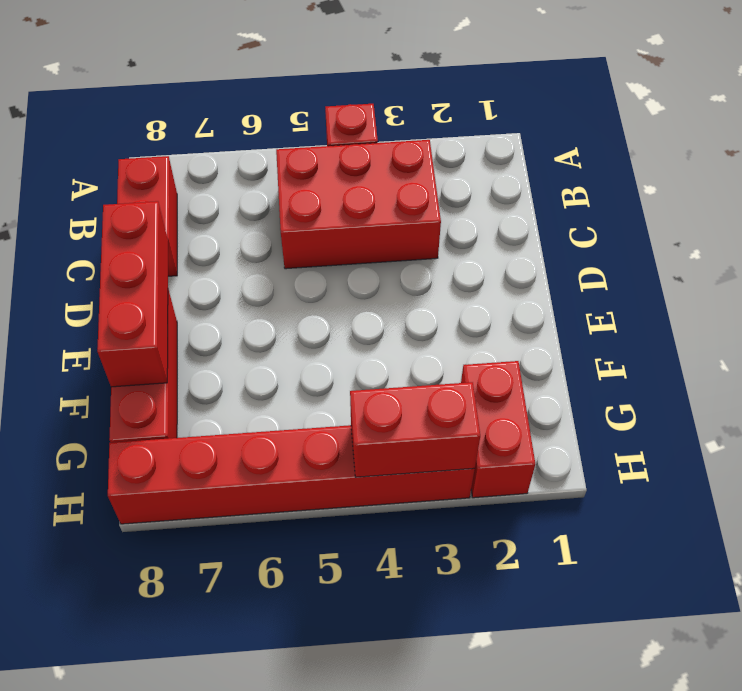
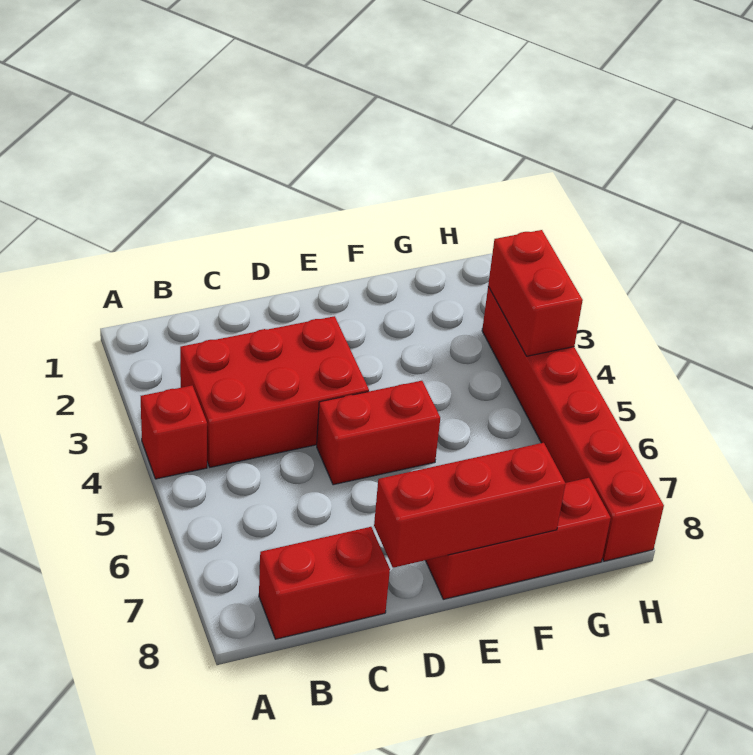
red 2x3 brick [276,140,441,269] -> red 2x3 brick turned to [180,316,369,467]
red 1x2 brick [461,361,535,498] -> red 1x2 brick moved to [317,381,440,485]

